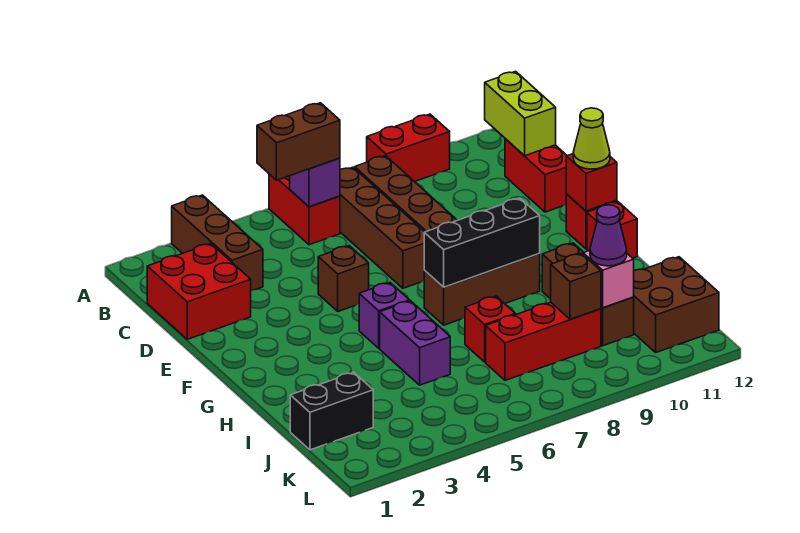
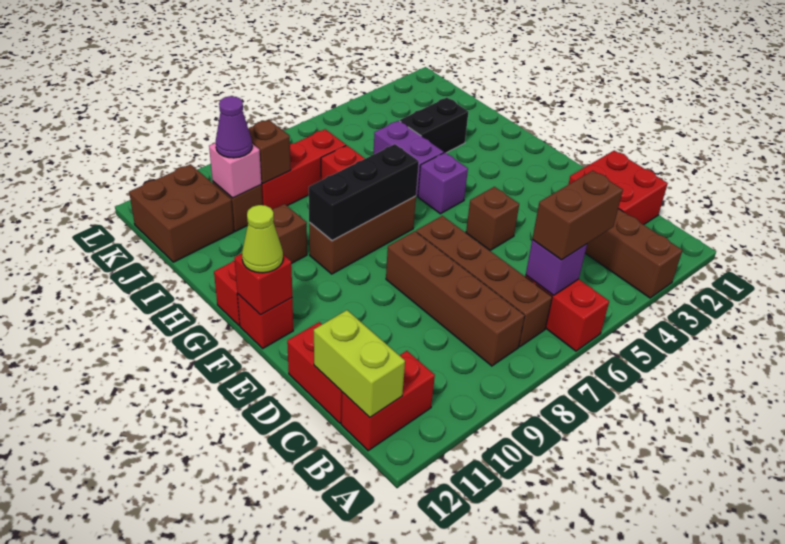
red 1x2 brick [367,114,450,182] -> red 1x2 brick moved to [341,351,435,451]
black 1x2 brick [290,372,373,450] -> black 1x2 brick moved to [400,98,468,153]

